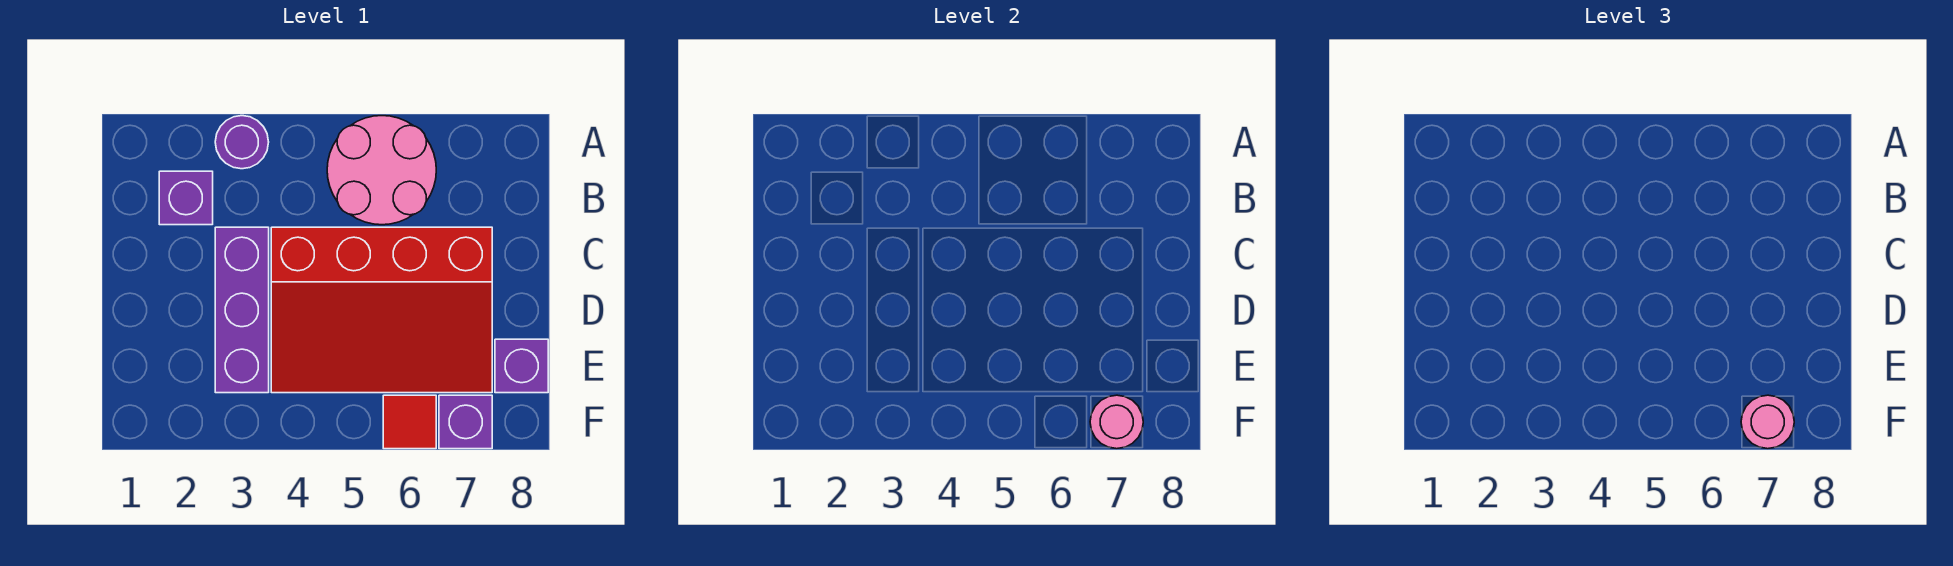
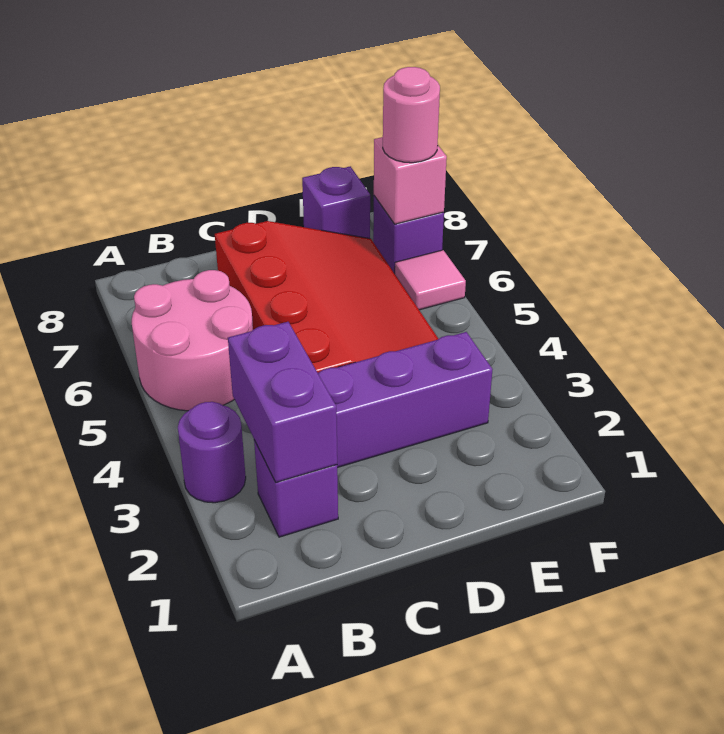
none -> purple 1x2 brick [228,322,337,482]
red 1x1 tile [383,395,436,449] -> pink 1x1 tile [395,250,466,310]
pink 1x1 round brick [1090,395,1143,449] -> pink 1x1 brick [374,137,447,224]

